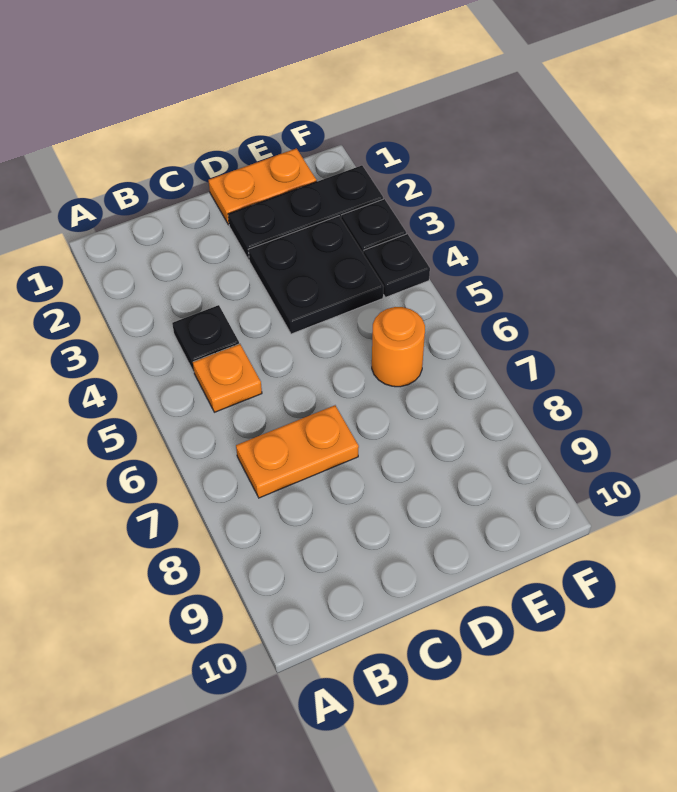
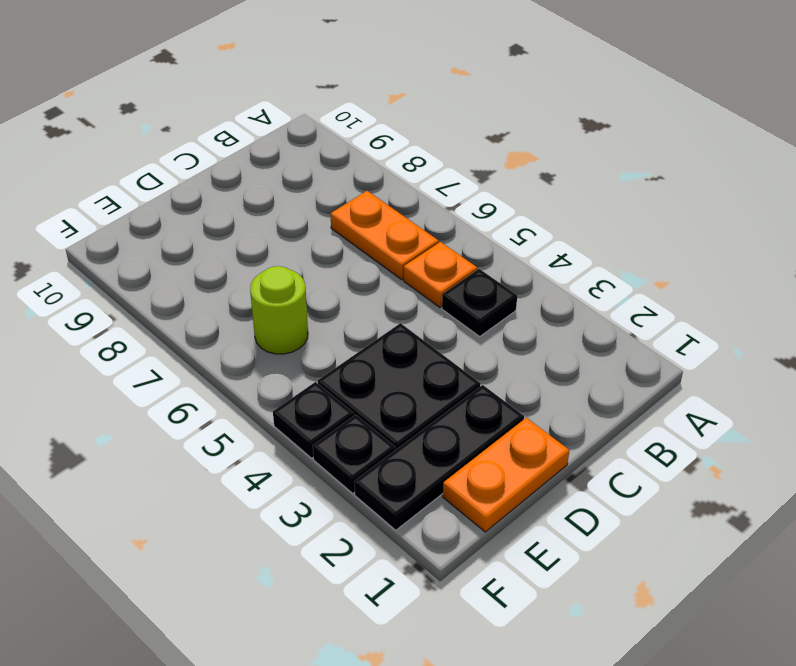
orange 1x2 plate [236,405,359,498] -> orange 1x2 plate turned to [331,191,439,280]
orange 1x1 round brick [372,307,425,387] -> lime 1x1 round brick [250,266,308,354]

